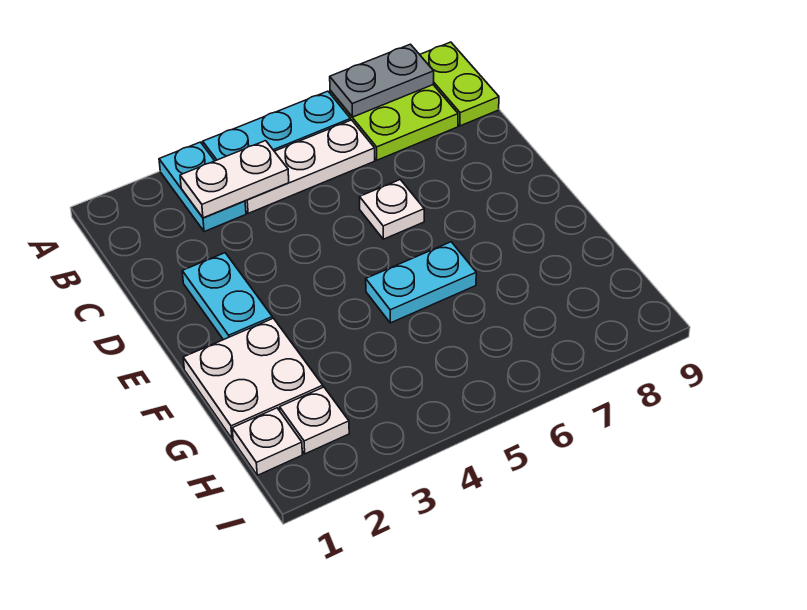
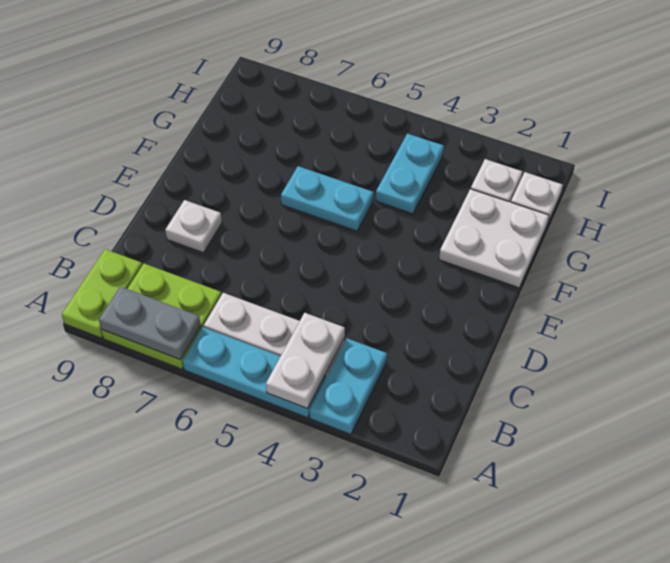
white 1x2 plate [180,141,289,218] -> white 1x2 plate turned to [266,313,345,409]
cyan 1x2 plate [182,253,272,340] -> cyan 1x2 plate moved to [376,134,444,214]
white 1x1 plate [360,180,424,239] -> white 1x1 plate moved to [165,200,222,253]

